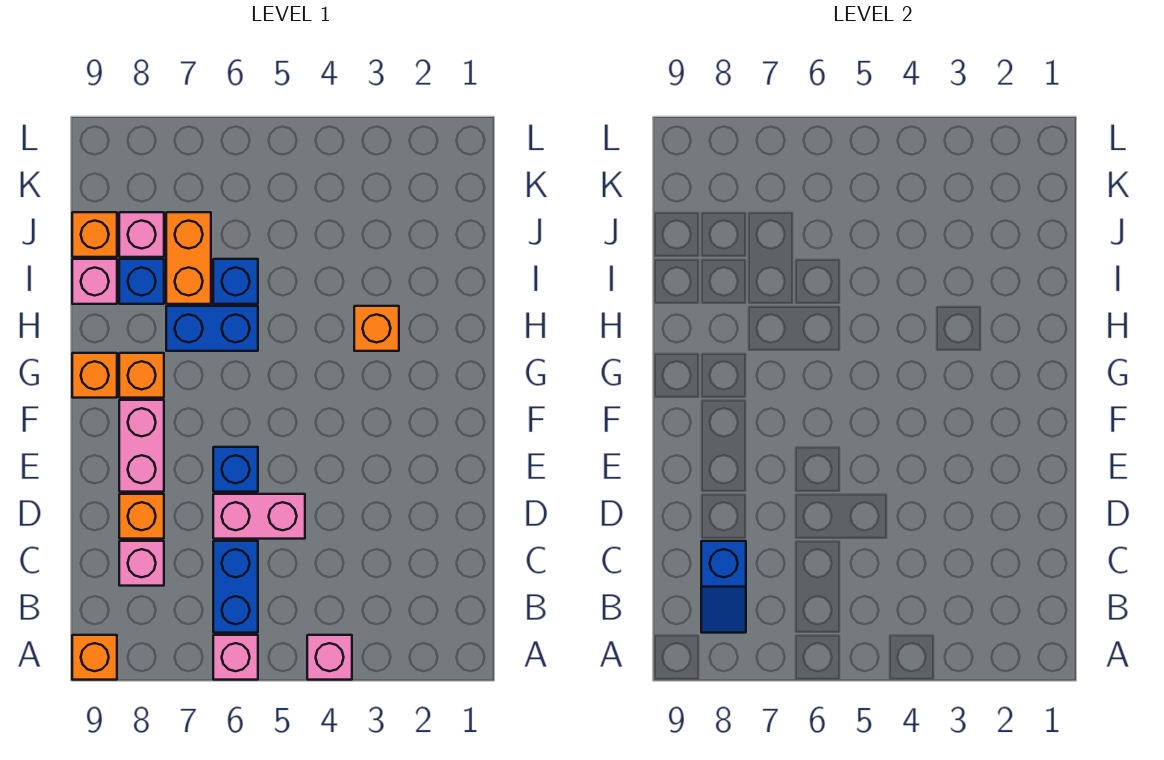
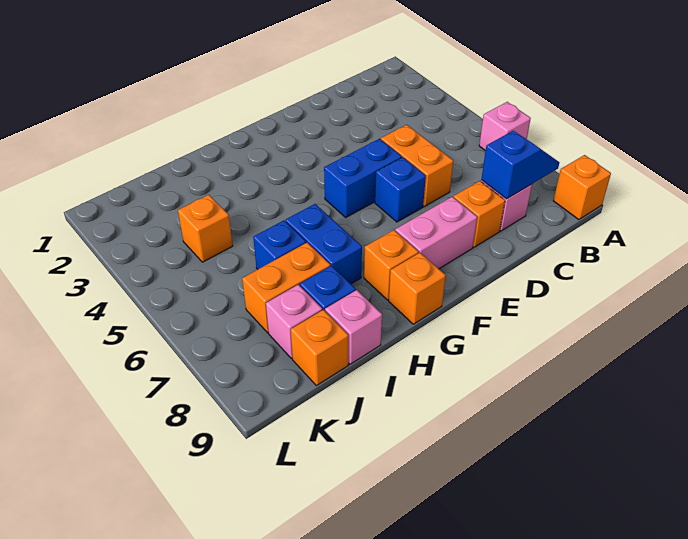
pink 1x1 brick [307,635,352,680] -> none
blue 1x2 brick [213,541,258,633] -> blue 1x2 brick moved to [324,139,402,217]
pink 1x2 brick [213,494,305,539] -> orange 1x2 brick [381,125,453,206]
orange 1x1 brick [354,306,399,351] -> orange 1x1 brick moved to [178,195,233,262]

